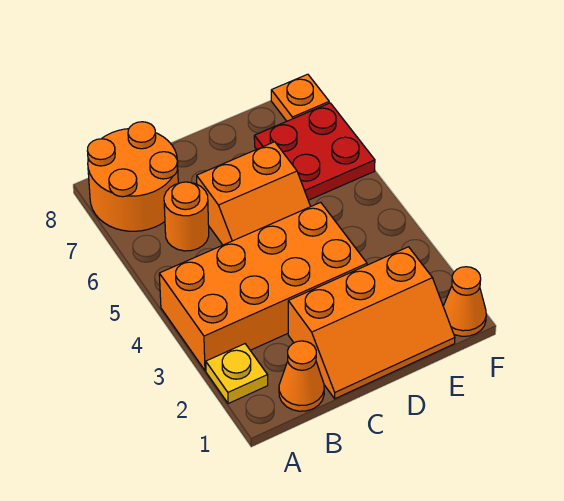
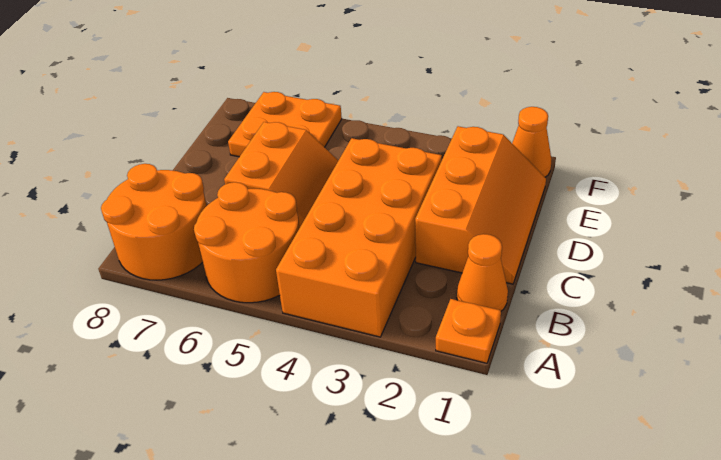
yellow 1x1 plate [206,344,268,404] -> none
orange 1x1 round brick [164,182,209,251] -> orange 2x2 round brick [194,182,299,303]
red 2x2 plate [254,103,375,200] -> orange 2x2 plate [228,92,342,157]
orange 1x1 plate [271,74,329,121] -> orange 1x1 plate moved to [436,299,501,363]

